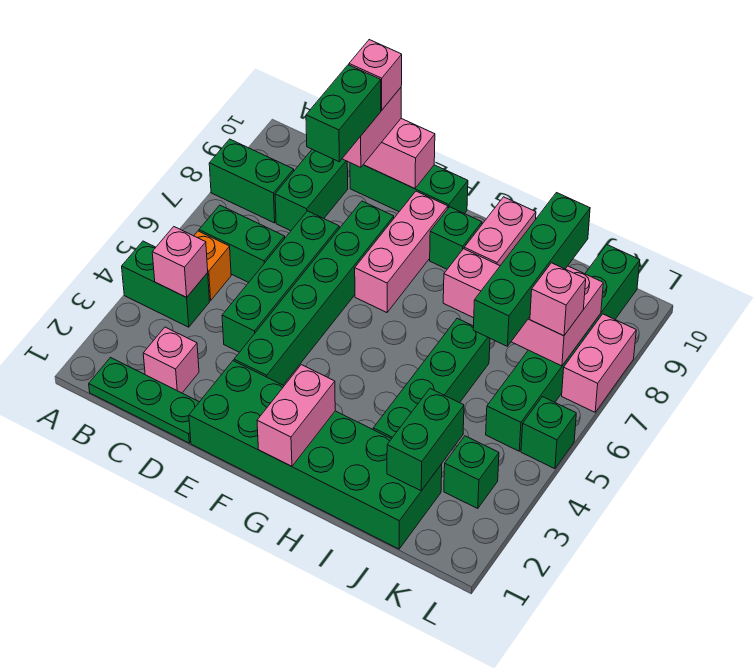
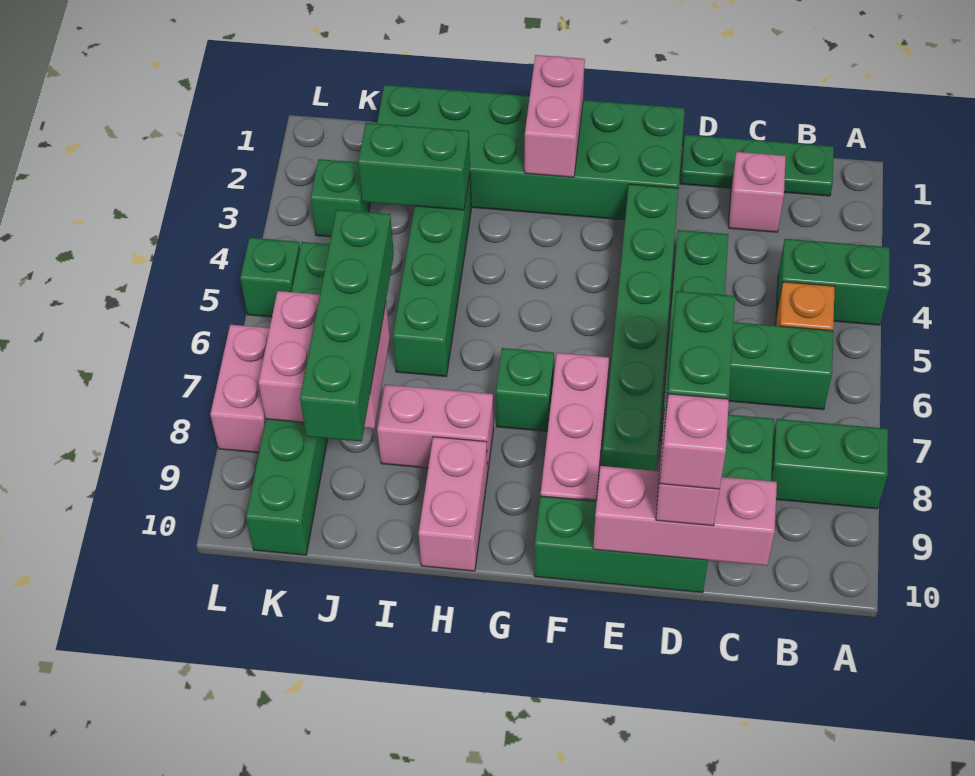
pink 1x1 brick [152,227,208,297] -> none
green 1x1 brick [430,207,482,269] -> green 1x1 brick moved to [496,348,554,431]
green 1x2 brick [387,389,464,491] -> green 1x2 brick turned to [358,123,470,210]
pink 1x1 brick [530,263,586,336] -> none

